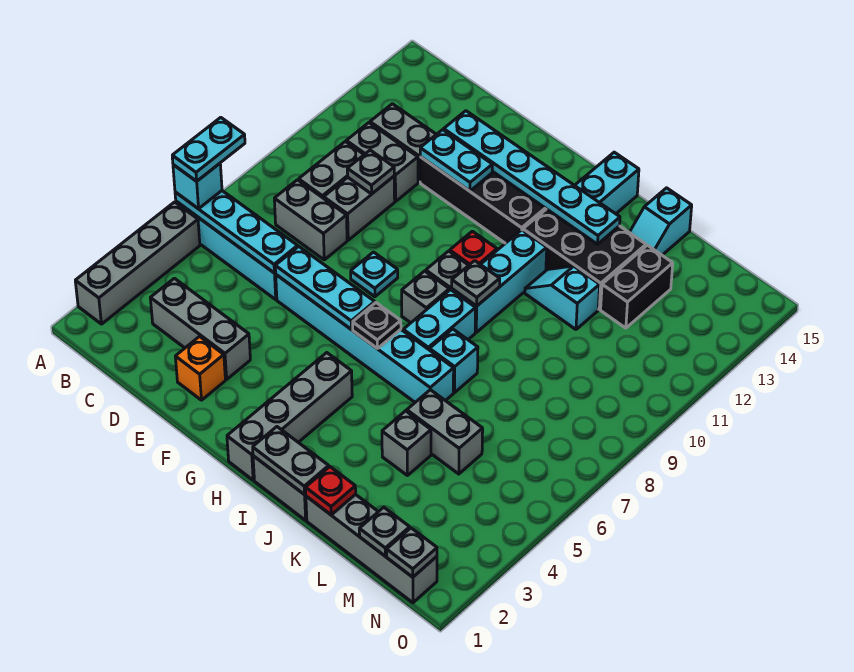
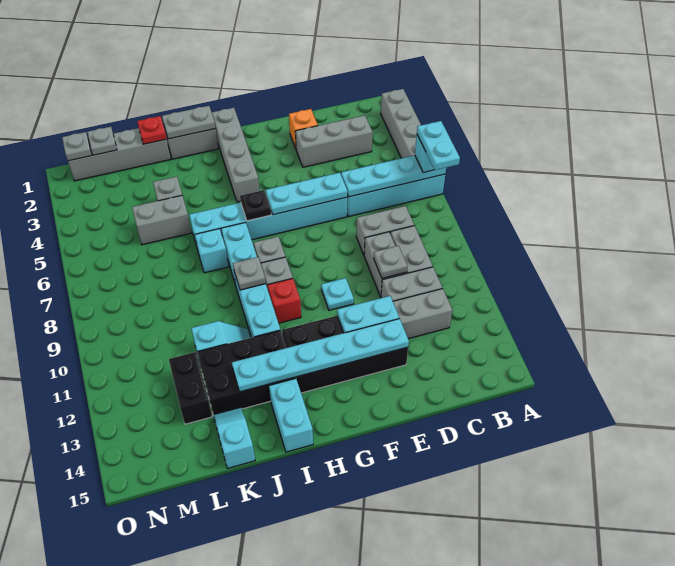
cyan 1x1 plate [351,252,398,297] -> cyan 1x1 plate moved to [321,278,354,310]

